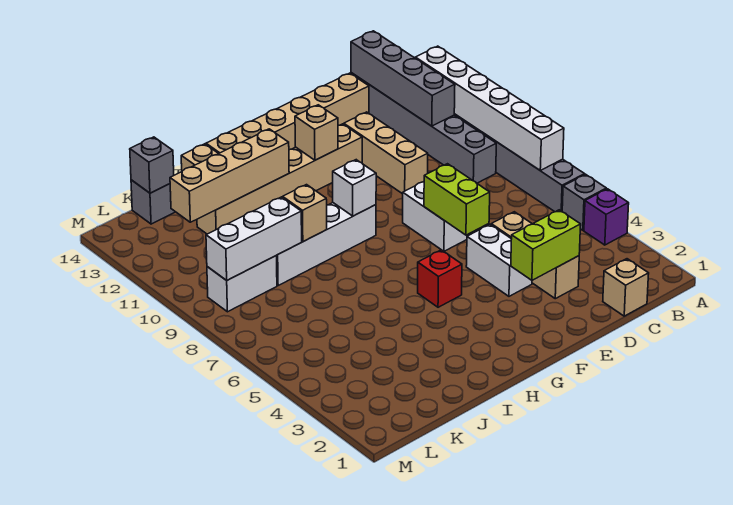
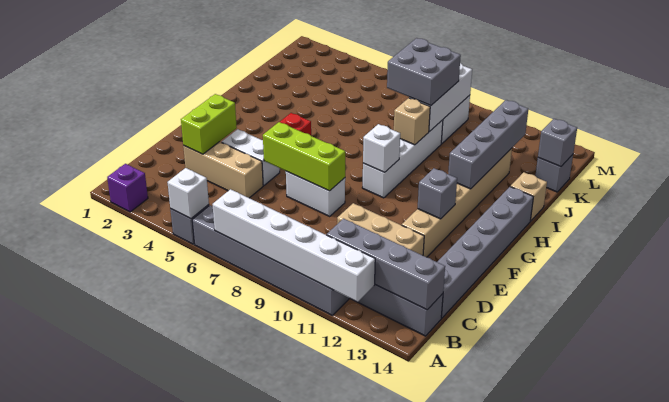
purple 1x1 brick [584,189,629,245] -> purple 1x1 brick moved to [107,164,148,212]
none -> white 1x1 brick [167,168,209,219]
tan 1x1 brick [603,259,649,316] -> none
tan 1x6 brick [206,73,369,154] -> grey 1x6 brick [438,187,533,318]
lime 1x2 brick [424,164,490,235] -> lime 1x3 brick [263,122,345,191]
tan 1x1 brick [295,105,338,160] -> grey 1x1 brick [418,168,457,219]
tan 1x4 brick [170,129,289,222] -> grey 1x4 brick [448,100,528,189]
none -> grey 2x2 brick [387,38,461,106]

